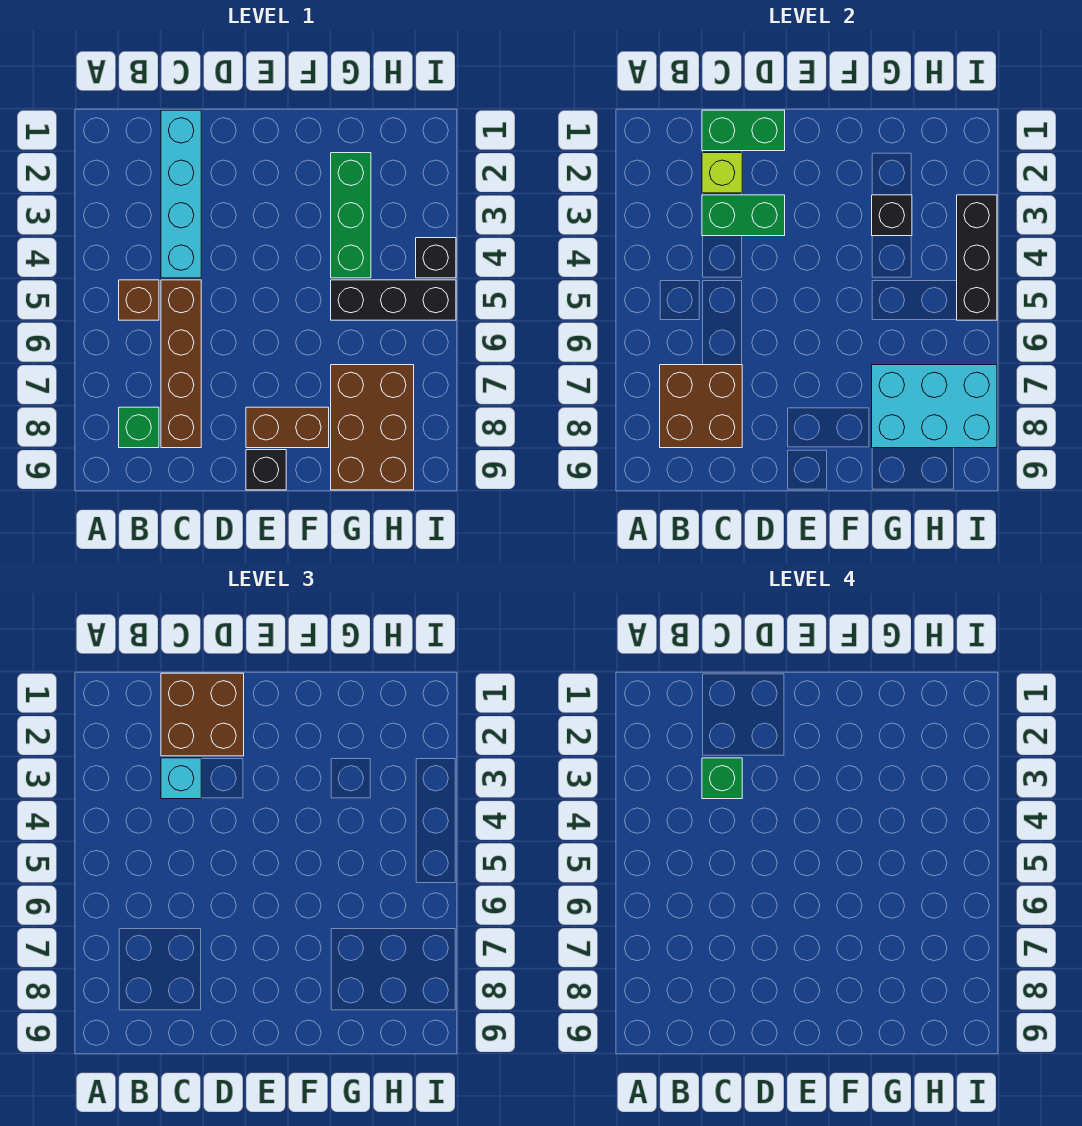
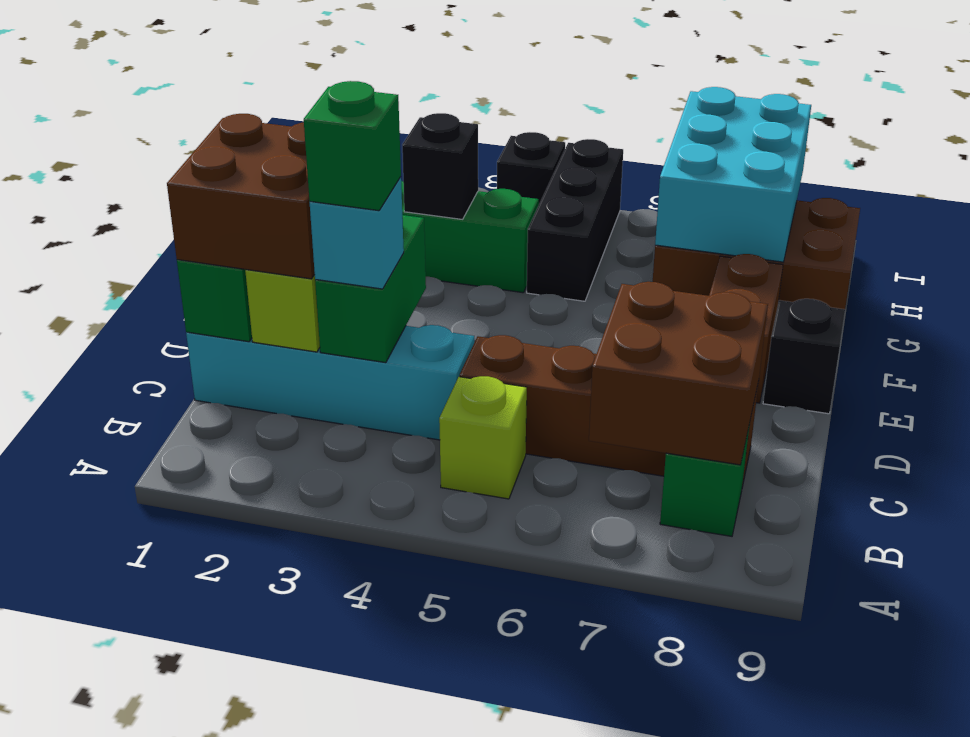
brown 1x1 brick [119,280,159,320] -> lime 1x1 brick [439,376,527,499]
black 1x3 brick [957,195,997,320] -> none

